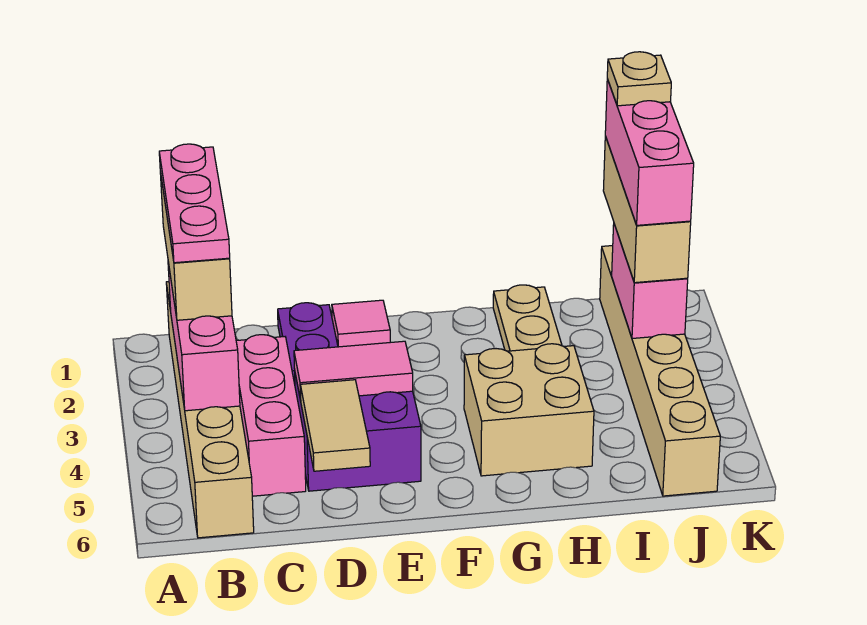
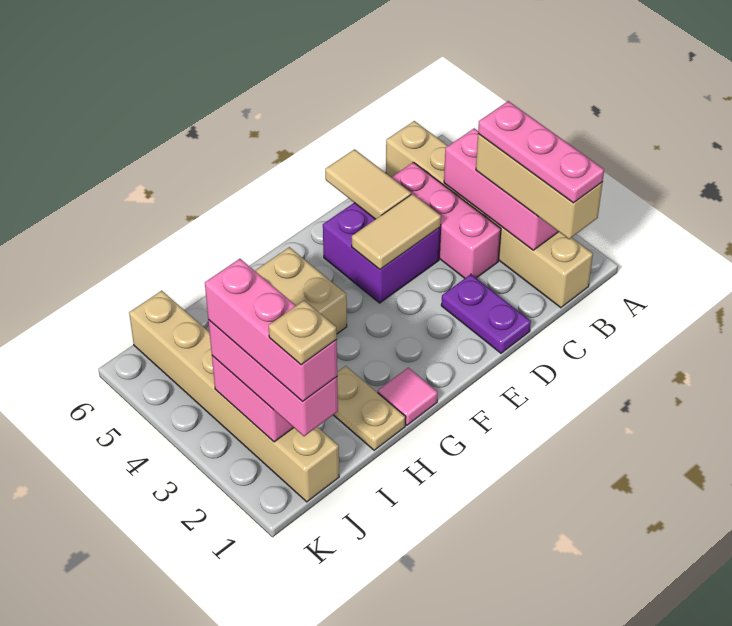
pink 1x2 tile [294,341,413,400] -> tan 1x2 tile [352,194,441,269]
pink 1x1 tile [332,300,390,347] -> pink 1x1 tile moved to [378,368,438,425]
tan 1x3 brick [603,137,691,283] -> pink 1x3 brick [208,320,338,436]

